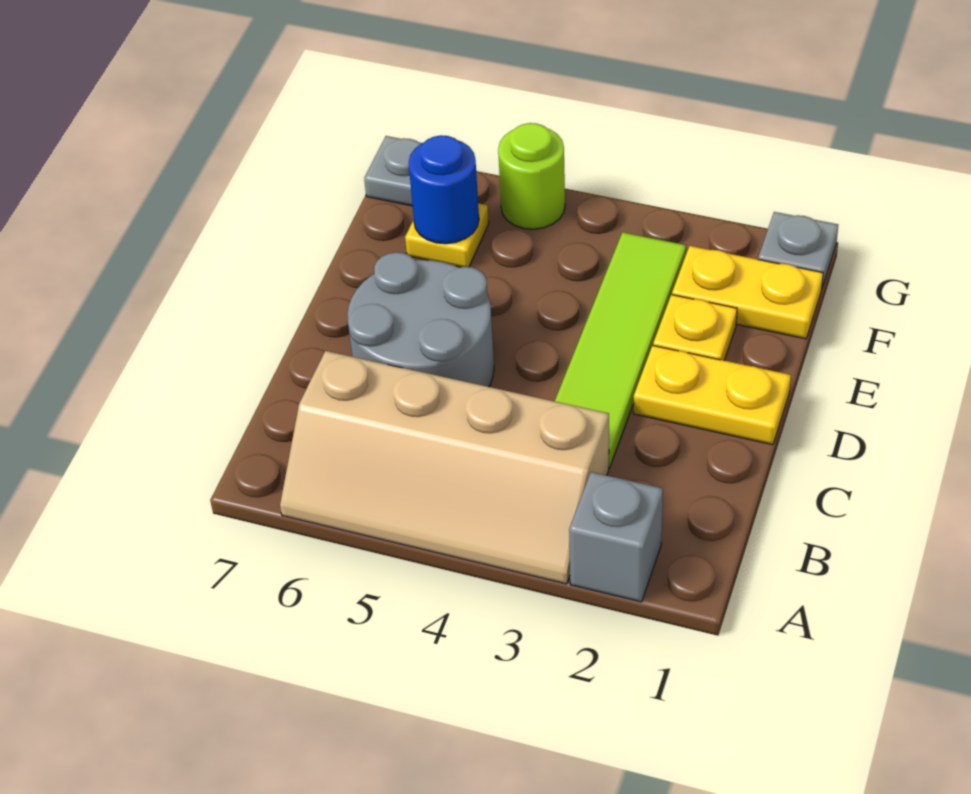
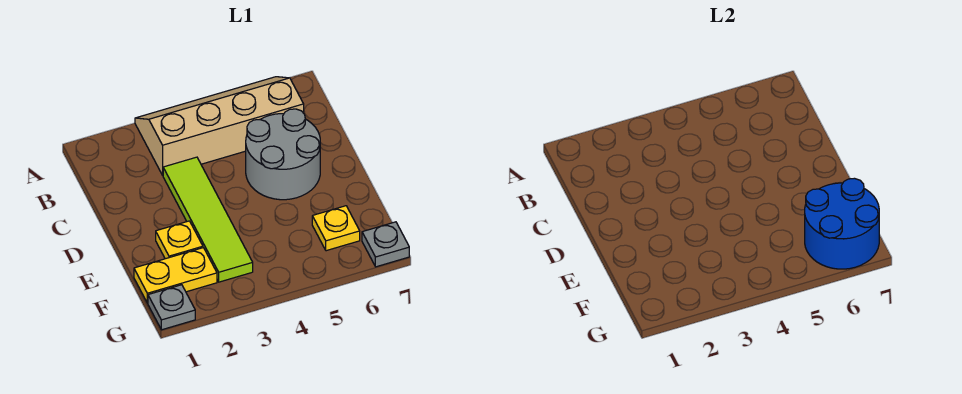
grey 1x1 brick [569,472,663,602] -> none
yellow 1x2 plate [633,346,791,445] -> none
blue 1x1 round brick [409,135,479,244] -> blue 2x2 round brick [805,178,879,269]
lime 1x1 round brick [498,123,565,229] -> none

